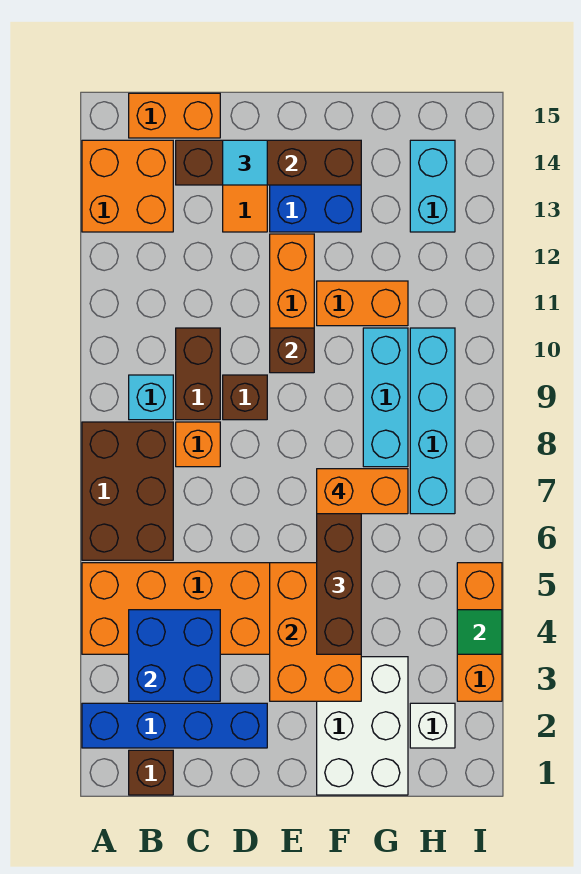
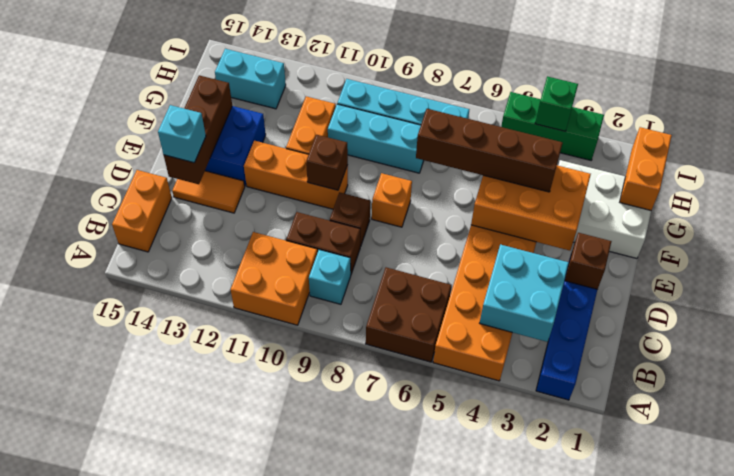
brown 2x3 brick [82,422,173,560] -> brown 2x2 brick [366,267,451,362]
orange 2x2 brick [82,140,173,232] -> orange 2x2 brick moved to [231,232,317,325]
brown 1x1 brick [129,750,173,795] -> brown 1x1 brick moved to [565,233,612,289]
blue 2x2 brick [129,610,220,701] -> cyan 2x2 brick [480,244,569,342]
orange 1x1 brick [176,422,220,467] -> orange 1x1 brick moved to [372,173,412,227]
brown 1x4 brick [176,140,361,185] -> brown 1x3 brick [164,75,232,184]
cyan 1x1 tile [223,140,267,185] -> cyan 1x1 brick [158,105,206,163]
orange 1x2 brick [317,469,408,514] -> orange 1x2 brick moved to [620,127,672,210]
white 1x1 brick [410,703,455,748] -> none
orange 1x3 brick [457,563,502,701] -> green 1x3 brick [501,92,604,160]
green 1x1 tile [457,610,502,654] -> green 1x1 brick [535,76,578,131]

